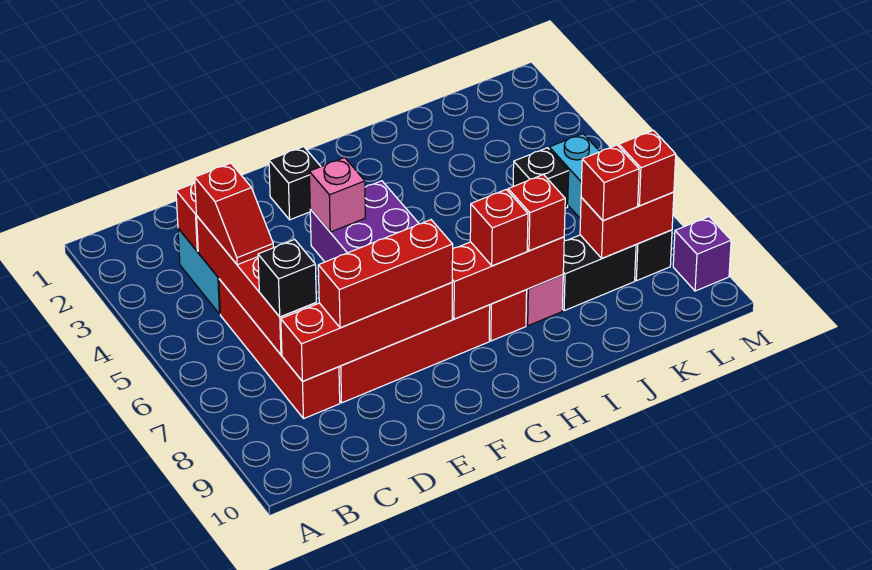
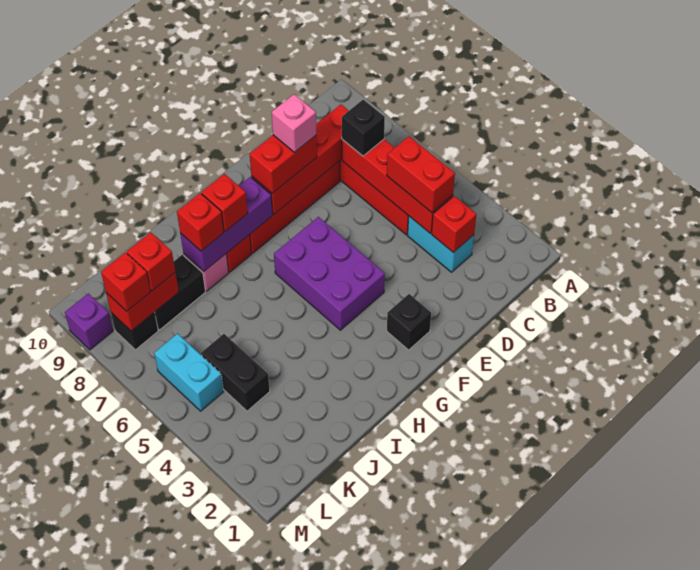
red 1x2 slope [195,163,273,265] -> red 1x2 brick [387,136,455,212]
red 1x3 brick [318,220,453,328] -> red 1x2 brick [250,135,317,193]
pink 1x1 brick [309,158,365,232] -> pink 1x1 brick moved to [272,94,316,153]
red 1x3 brick [452,237,564,319] -> purple 1x3 brick [180,177,273,271]
black 1x1 brick [513,148,569,208] -> black 1x2 brick [201,334,270,411]

